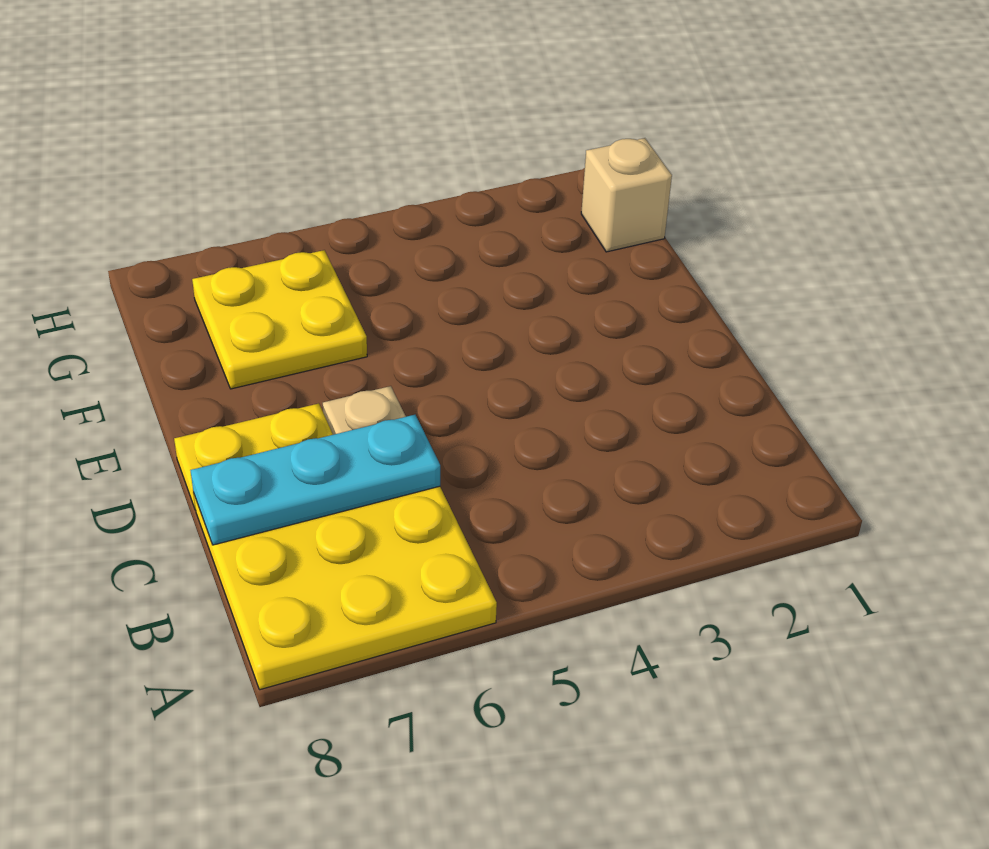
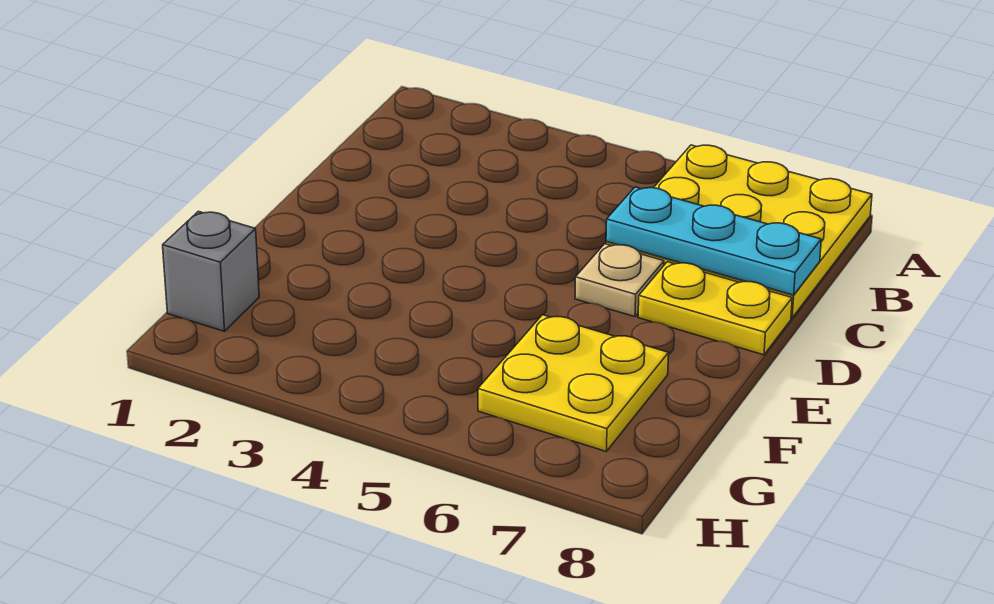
tan 1x1 brick [581,138,672,252] -> grey 1x1 brick [163,211,259,331]

